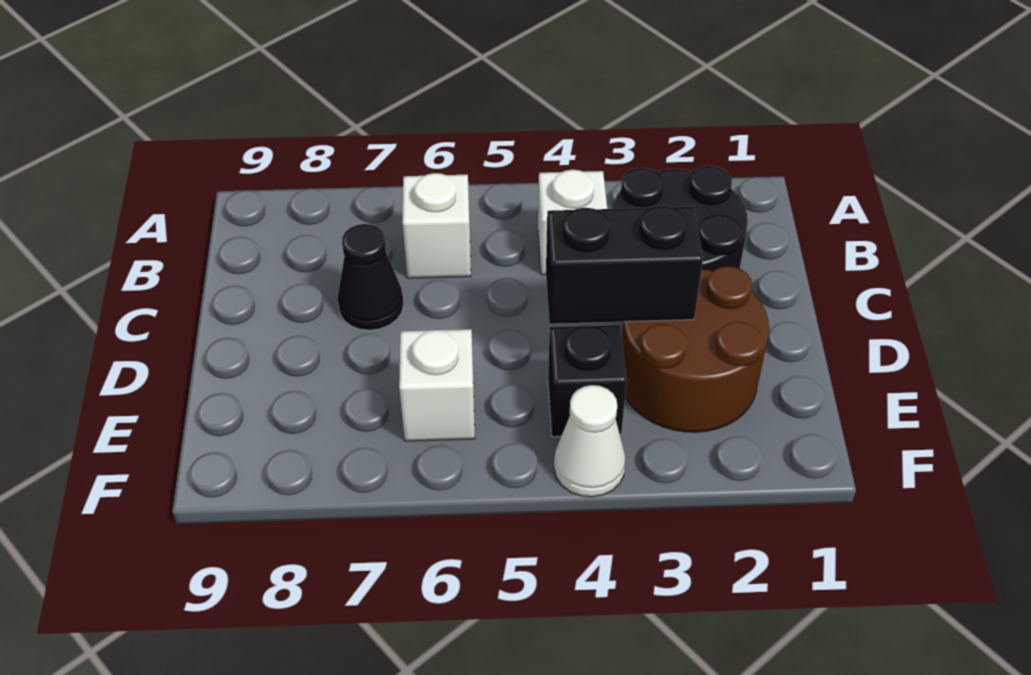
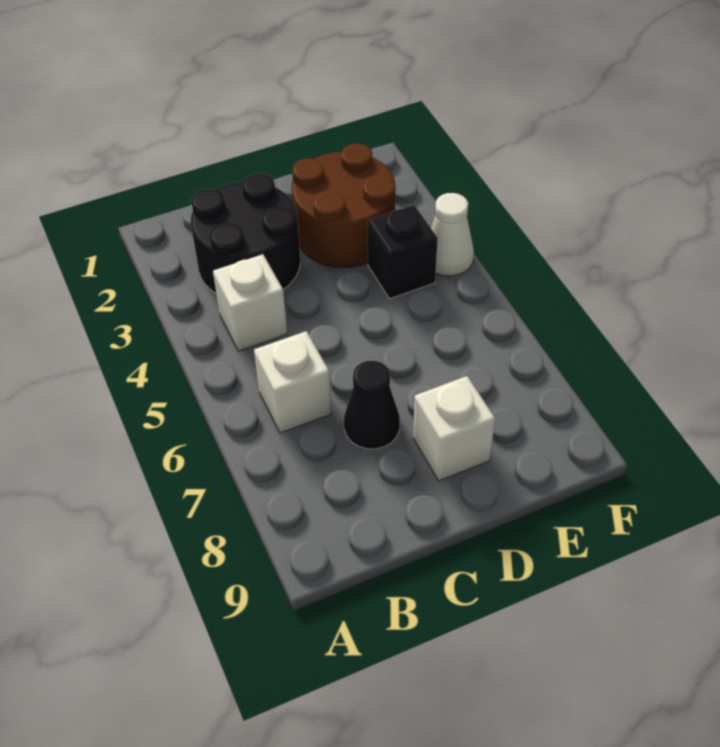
black 1x2 brick [546,206,703,324] -> none
white 1x1 brick [399,329,475,441] -> white 1x1 brick moved to [413,376,495,481]

